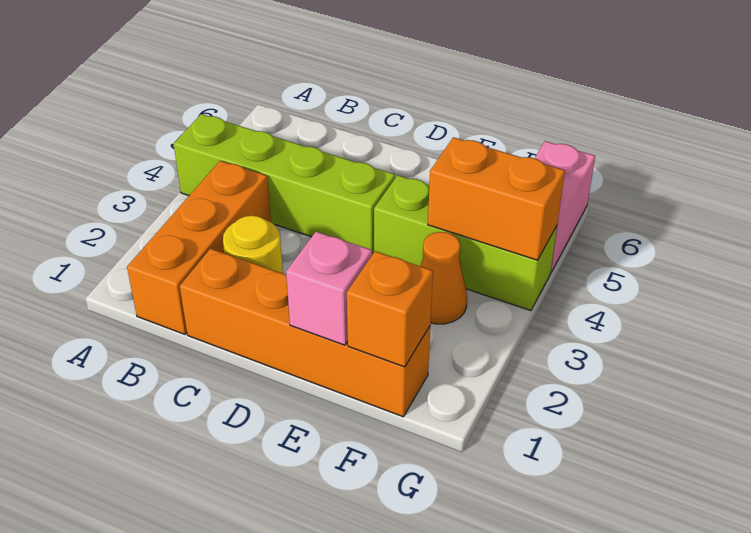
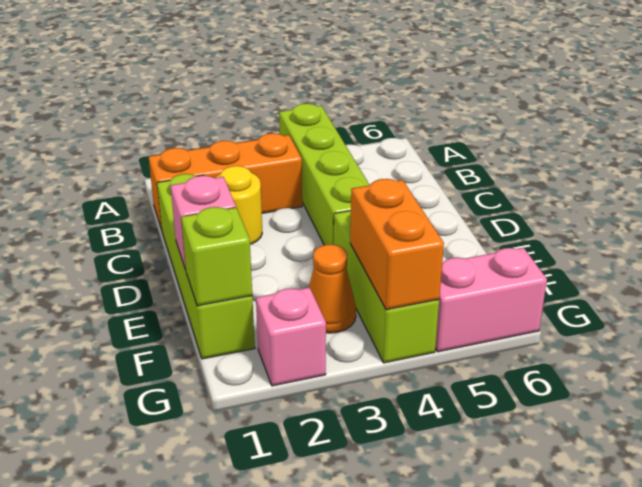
orange 1x4 brick [180,249,430,417] -> lime 1x4 brick [157,174,255,359]
orange 1x1 brick [347,251,433,367] -> lime 1x1 brick [181,207,252,306]
none -> pink 1x1 brick [256,287,326,386]

